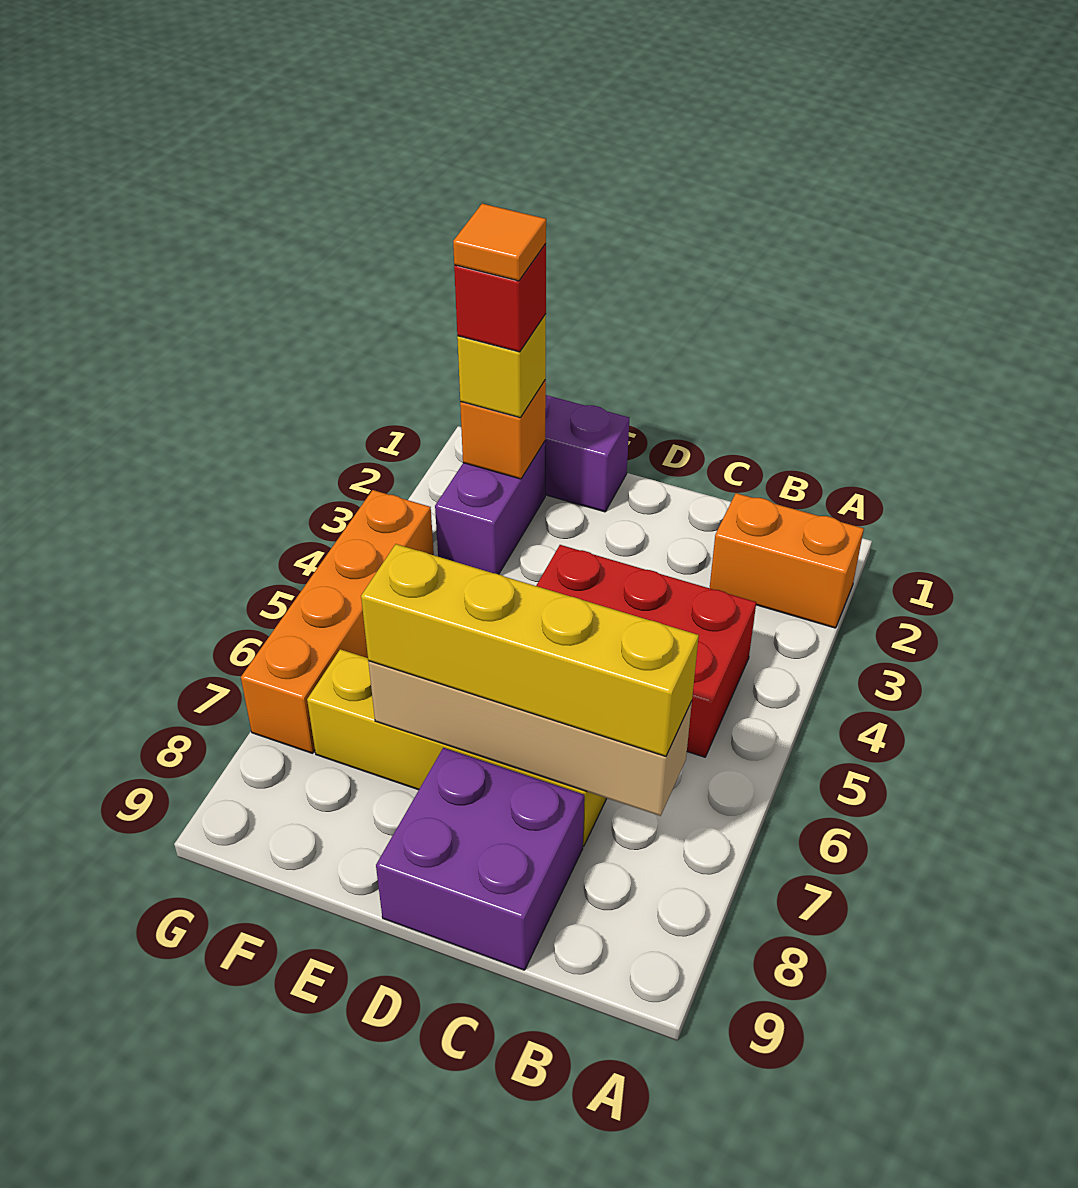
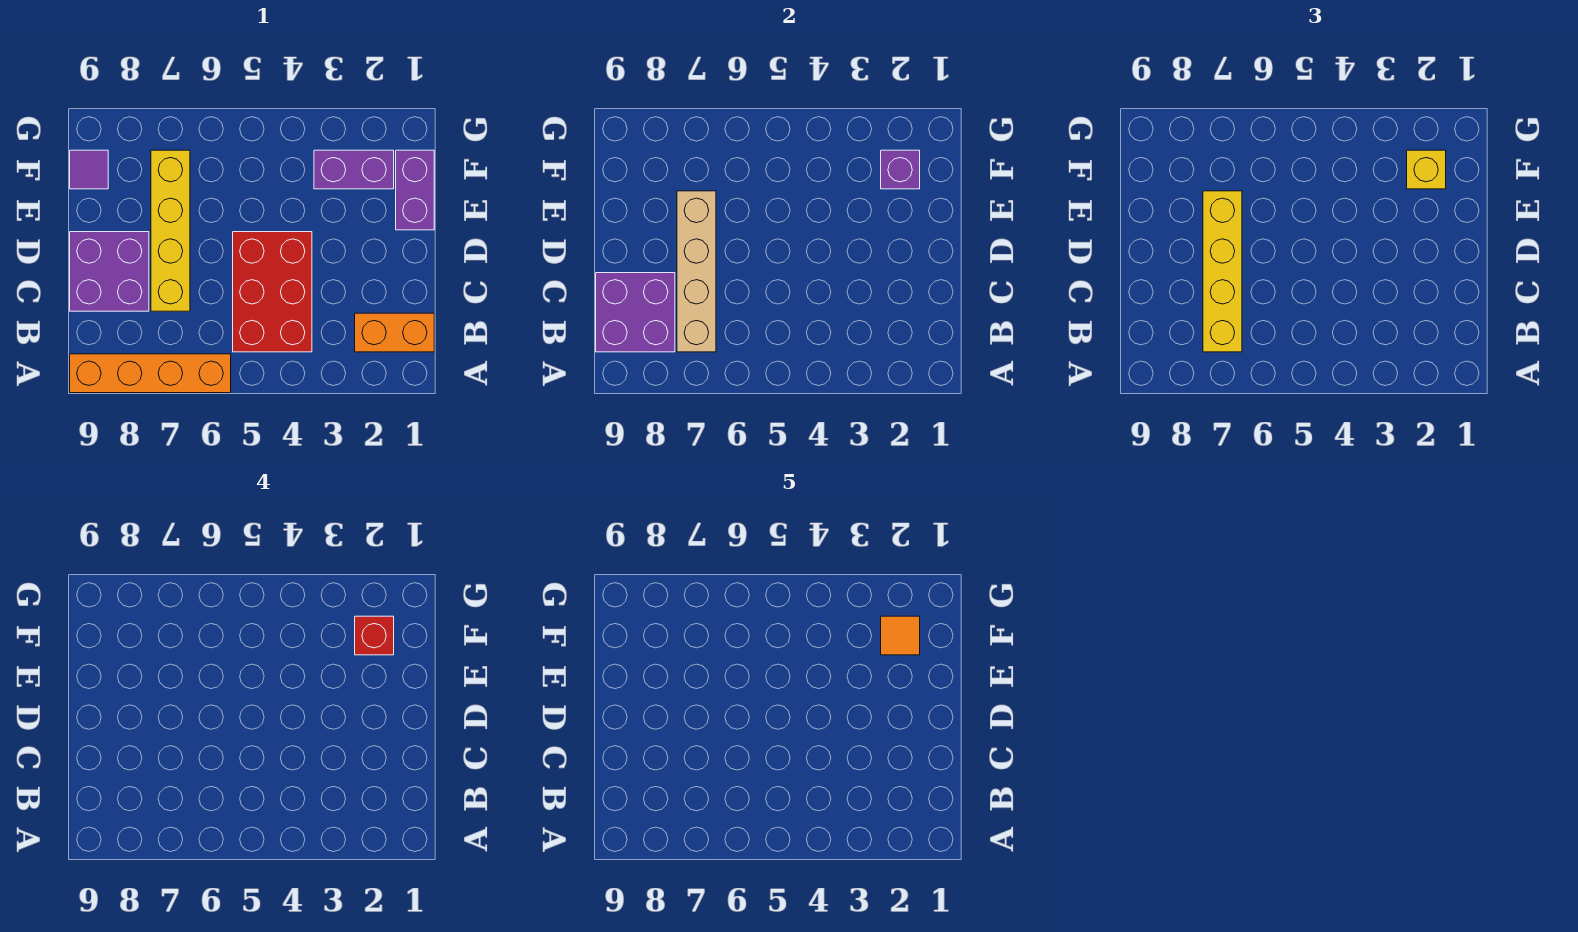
orange 1x2 brick [710,493,864,628] -> orange 1x2 brick turned to [355,313,434,352]
none -> purple 2x2 brick [596,273,675,352]
orange 1x1 brick [460,380,546,479] -> purple 1x1 brick [881,150,920,189]
none -> purple 1x1 tile [70,150,108,189]
orange 1x4 brick [241,490,434,753] -> orange 1x4 brick moved to [70,354,231,393]

